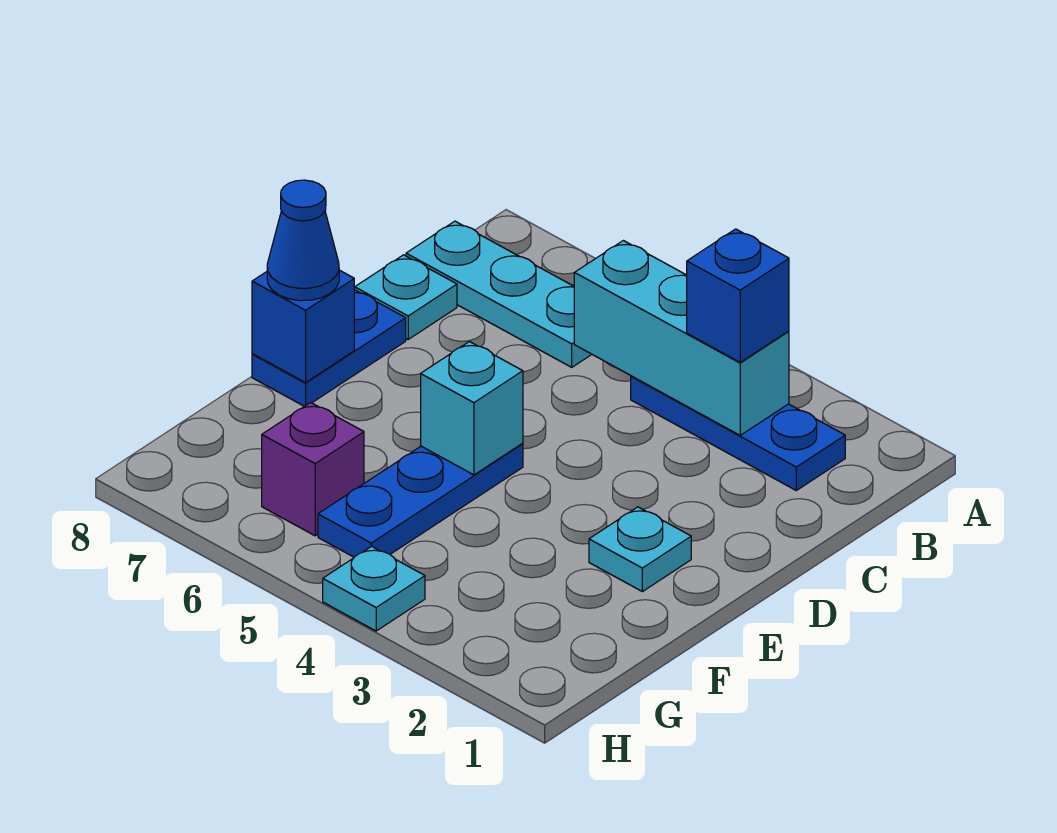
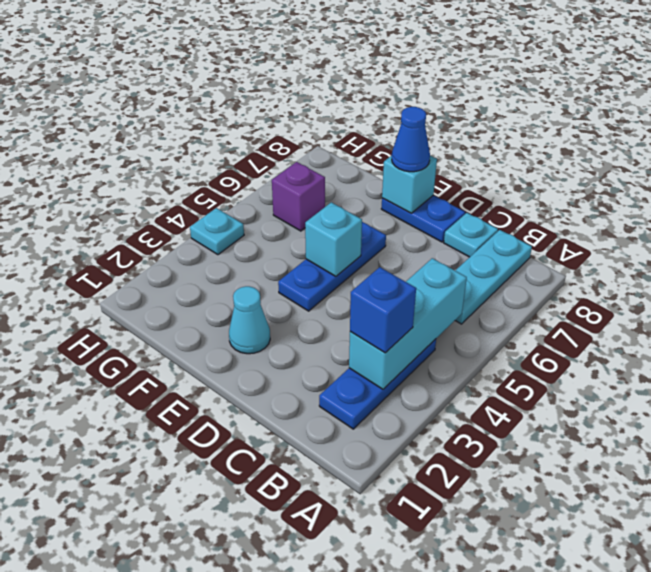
cyan 1x1 plate [589,507,691,592] -> cyan 1x1 cone [229,286,270,354]
blue 1x3 plate [318,444,523,557] -> blue 1x3 plate turned to [278,222,386,311]
blue 1x1 brick [252,270,354,383] -> cyan 1x1 brick [382,156,437,213]

